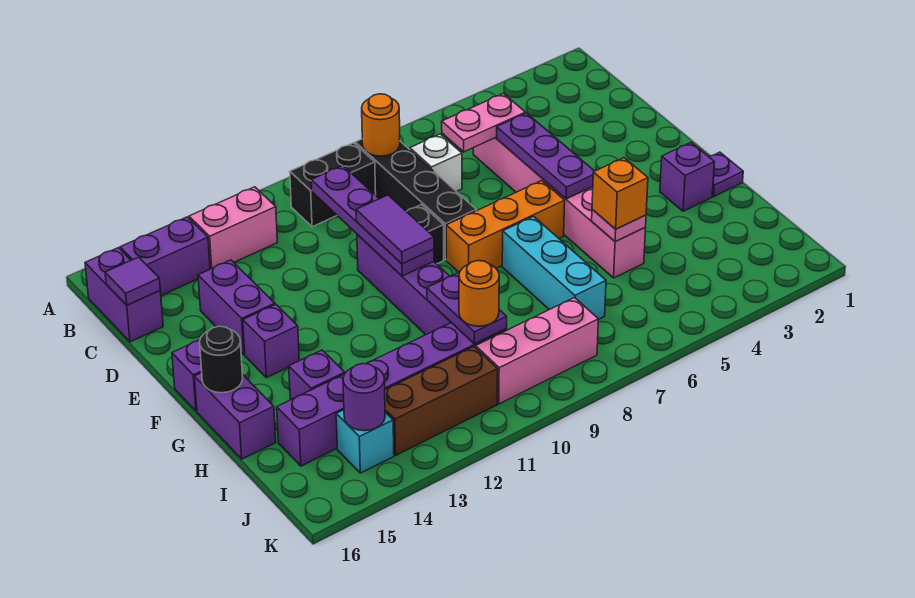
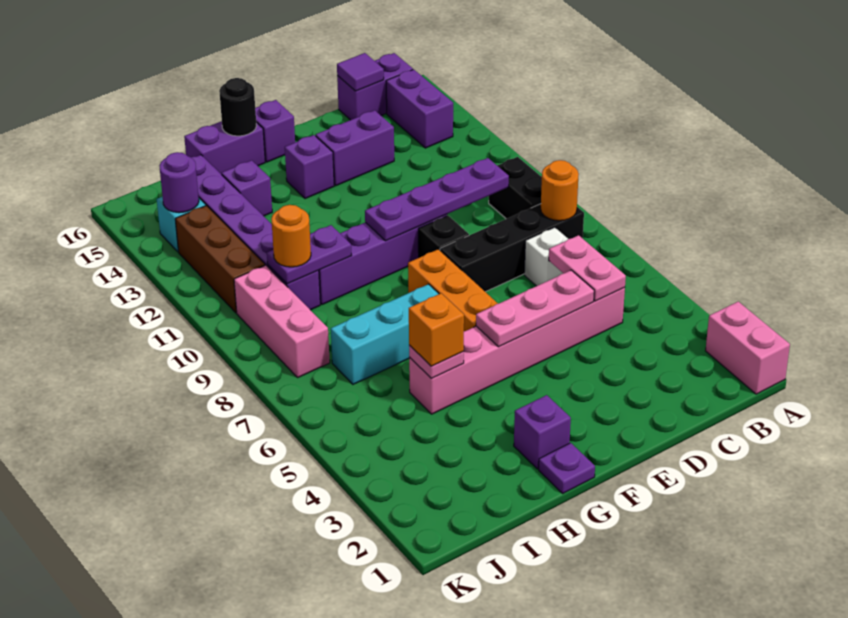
pink 1x2 brick [189,187,277,269] -> pink 1x2 brick moved to [706,302,790,394]
purple 1x3 plate [496,113,594,199] -> pink 1x3 plate [476,270,594,347]
purple 1x2 tile [356,195,434,264] -> none

